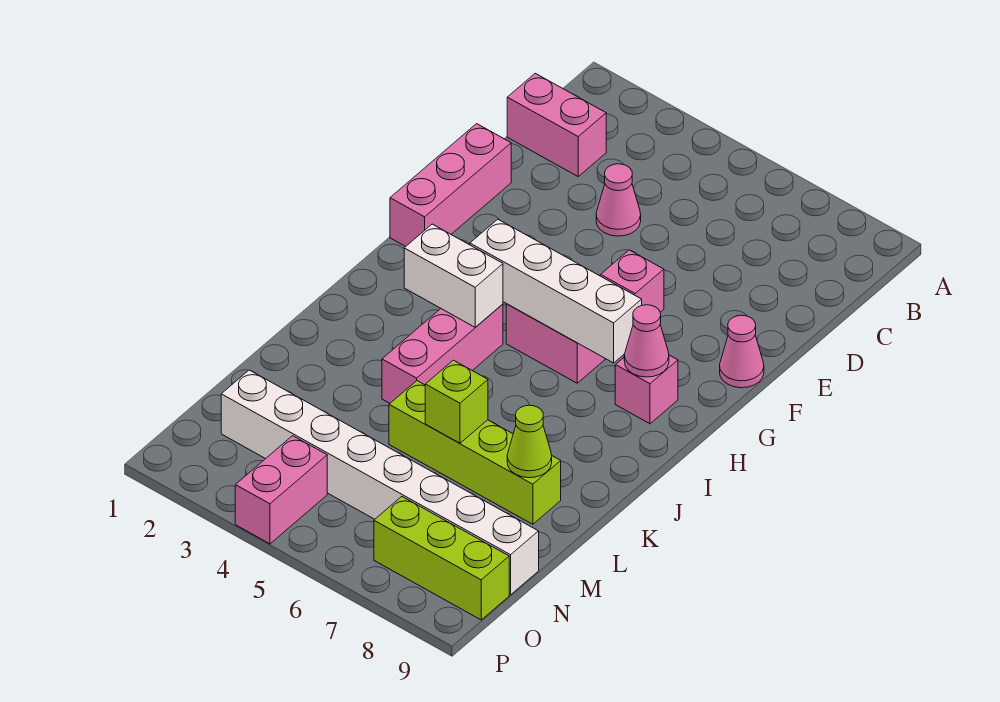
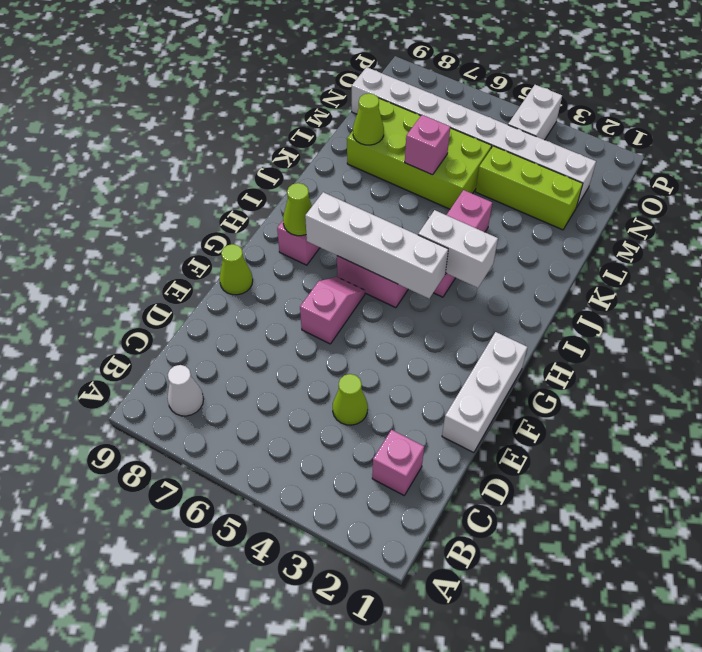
none -> white 1x1 cone [167,365,204,416]
pink 1x2 brick [507,73,606,176] -> pink 1x1 brick [372,430,424,495]
pink 1x1 cone [596,164,641,236] -> lime 1x1 cone [333,374,368,425]
pink 1x3 brick [390,124,511,247] -> white 1x3 brick [442,332,527,453]
pink 1x1 cone [720,315,764,388] -> lime 1x1 cone [219,244,253,295]
pink 1x1 cone [624,305,669,377] -> lime 1x1 cone [283,183,312,236]
lime 1x4 brick [389,381,561,524] -> lime 2x4 brick [347,98,492,209]
lime 1x1 brick [425,360,488,443] -> pink 1x1 brick [405,115,450,175]
pink 1x2 brick [235,436,327,544] -> white 1x2 brick [508,85,562,140]
lime 1x3 brick [374,497,509,620] -> lime 1x3 brick moved to [475,146,583,230]

